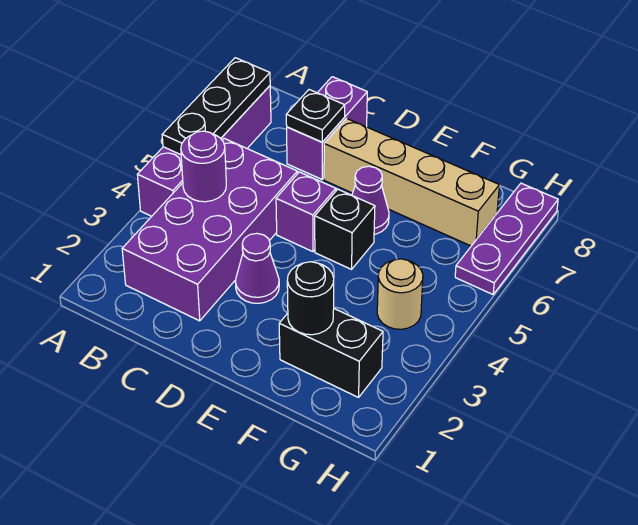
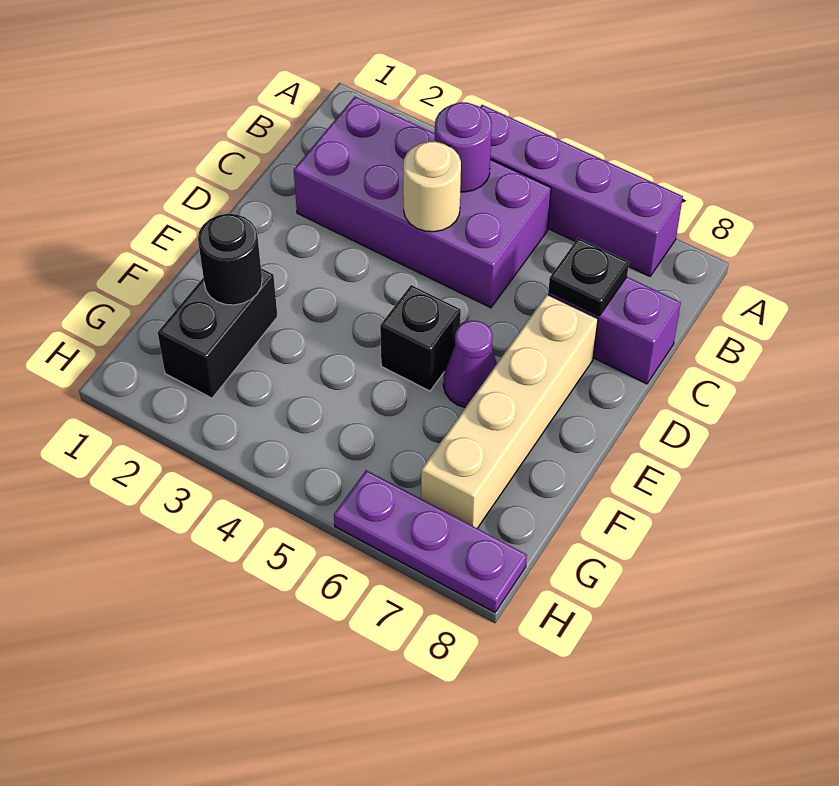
black 1x3 plate [162,58,270,155] -> none
purple 1x1 cone [235,233,279,303] -> none
purple 1x1 brick [276,172,336,252] -> none
tan 1x1 round brick [377,259,423,329] -> tan 1x1 round brick moved to [403,141,461,232]

